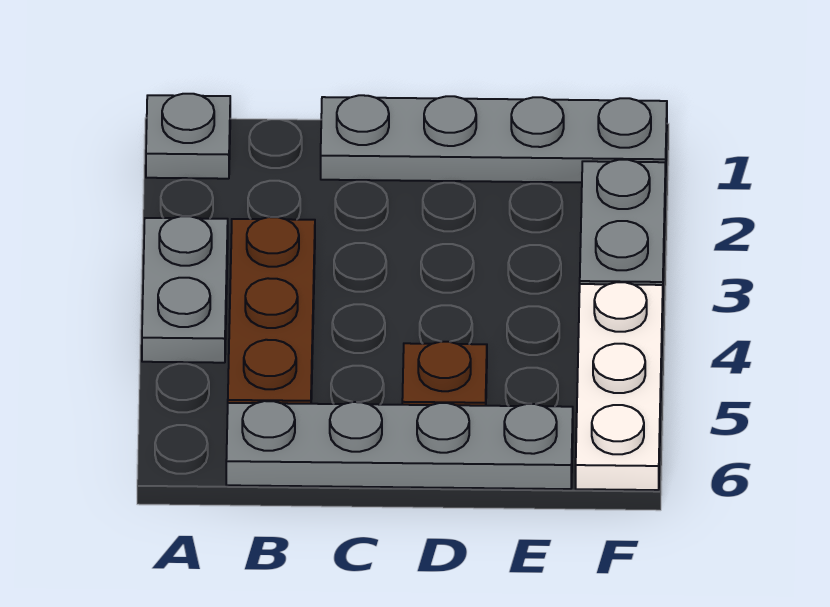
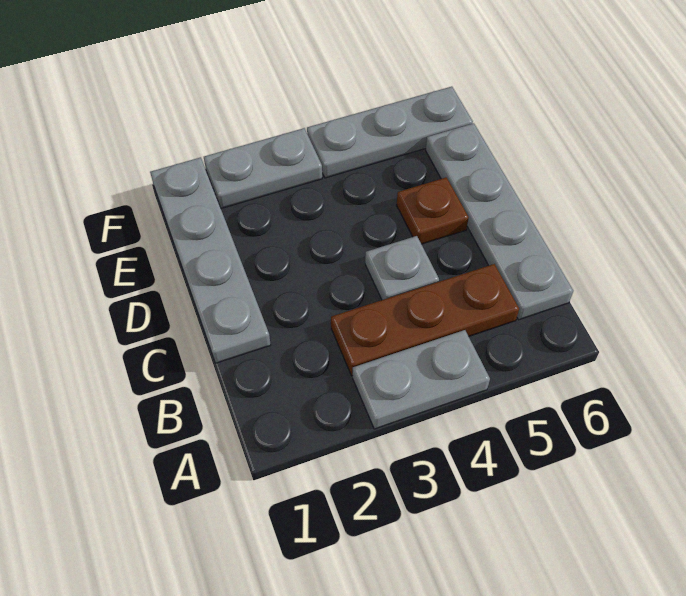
grey 1x1 plate [146,94,230,179] -> grey 1x1 plate moved to [365,236,439,300]
white 1x3 plate [576,282,663,490] -> grey 1x3 plate [307,87,473,178]

